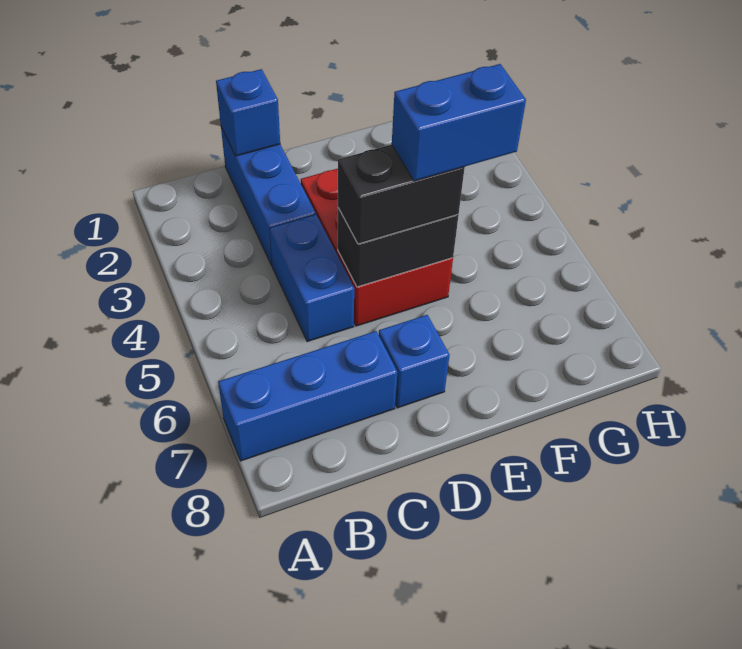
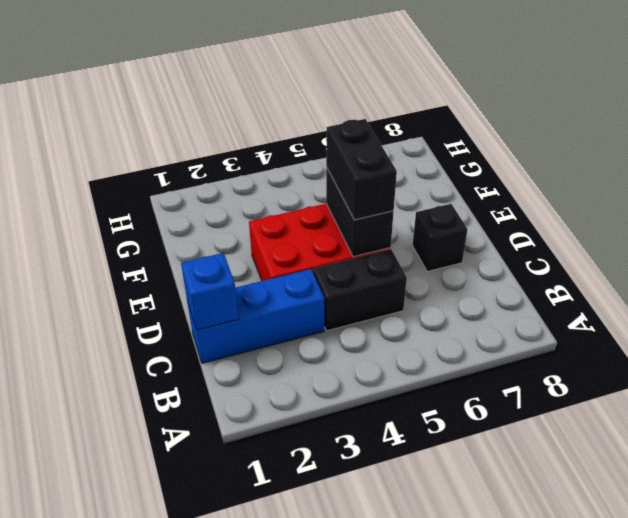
blue 1x3 brick [218,331,397,461] -> none
blue 1x2 brick [270,215,354,341] -> black 1x2 brick [313,250,407,331]
blue 1x1 brick [379,315,450,408] -> black 1x1 brick [413,204,468,271]
blue 1x2 brick [392,64,526,181] -> none

